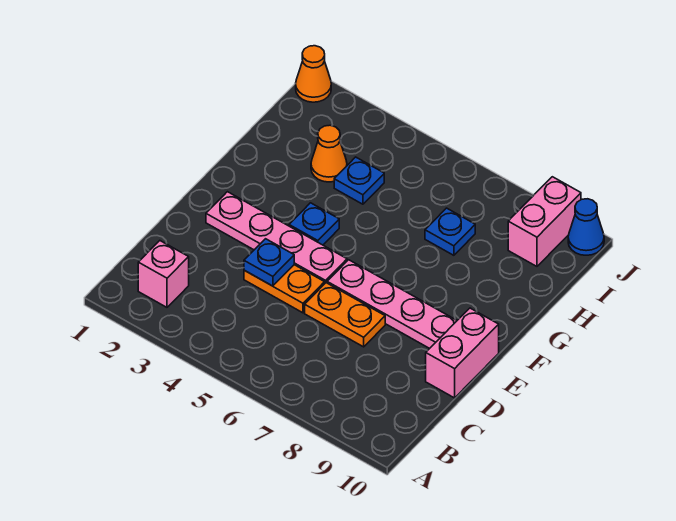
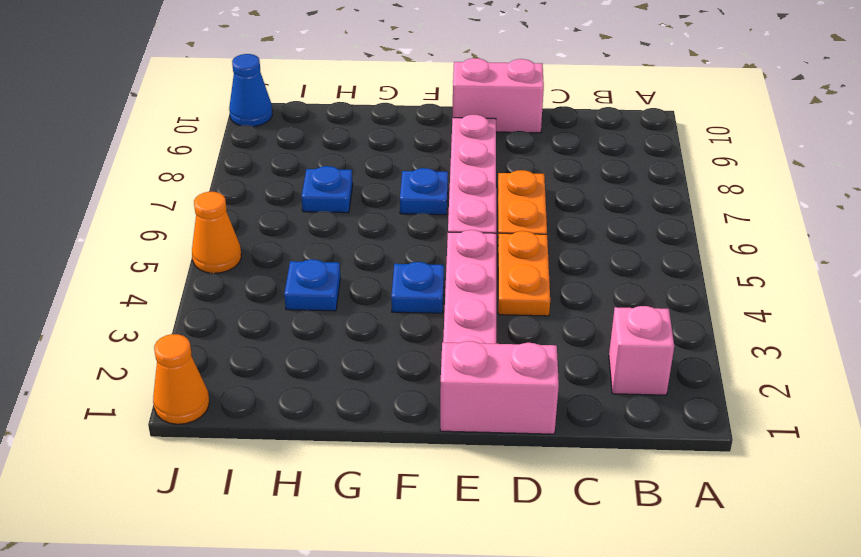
blue 1x1 plate [244,239,294,286] -> blue 1x1 plate moved to [400,168,448,215]
orange 1x1 cone [311,125,347,182] -> orange 1x1 cone moved to [192,192,241,273]
pink 1x2 brick [508,177,581,266] -> pink 1x2 brick moved to [440,341,559,434]

